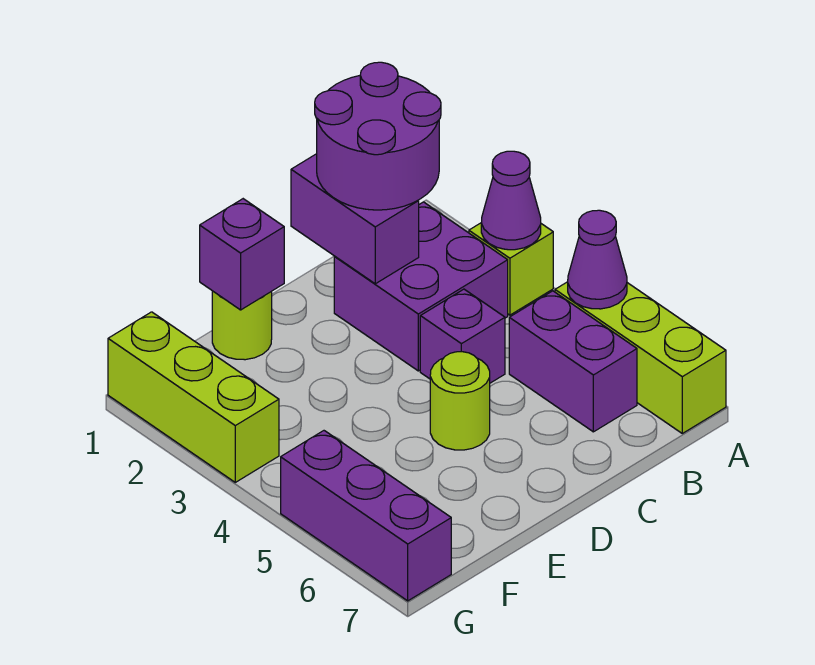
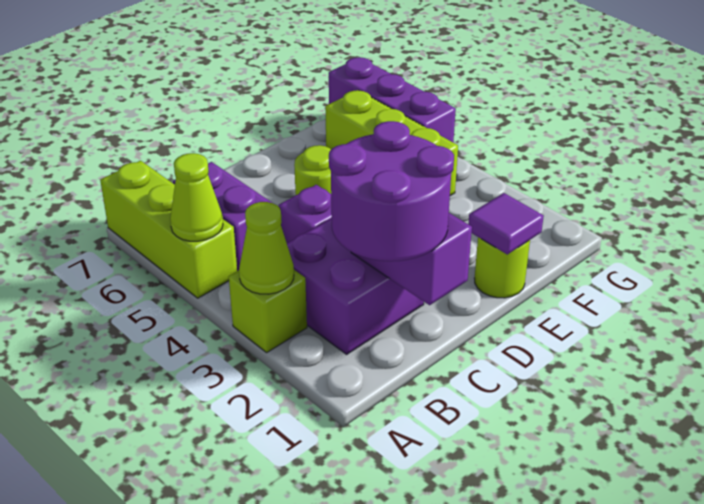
purple 1x1 cone [481,151,541,250] -> lime 1x1 cone [239,202,294,294]
purple 1x1 cone [568,210,627,309] -> lime 1x1 cone [170,153,223,241]
purple 1x1 brick [200,199,284,310] -> purple 1x1 tile [468,193,544,254]
lime 1x3 brick [108,312,279,482] -> lime 1x3 brick moved to [325,90,458,196]

